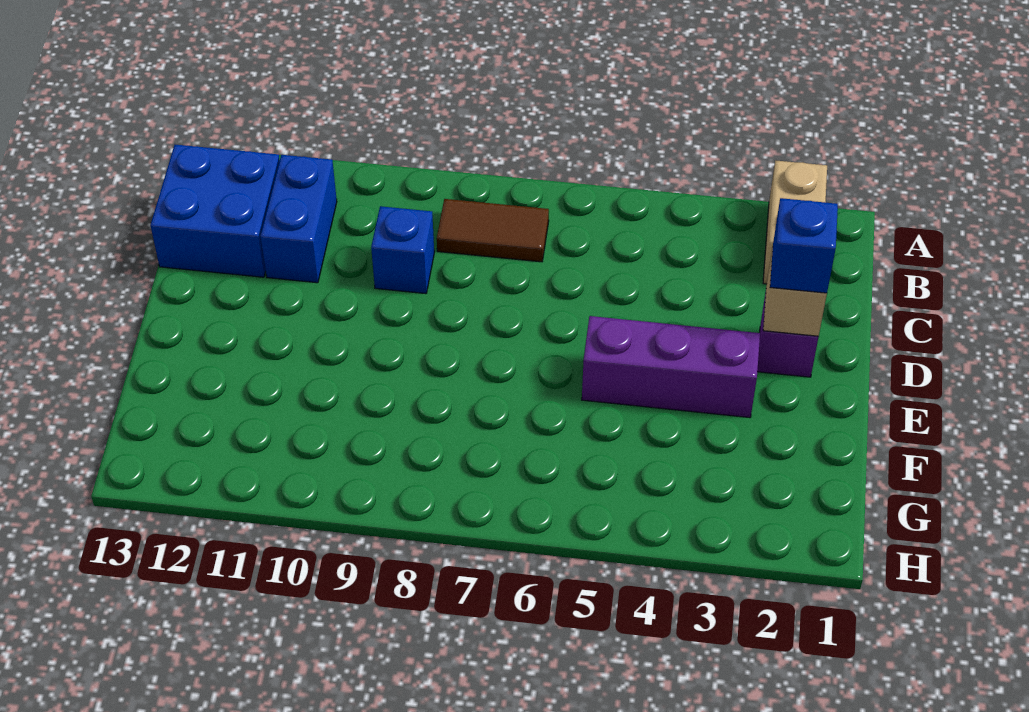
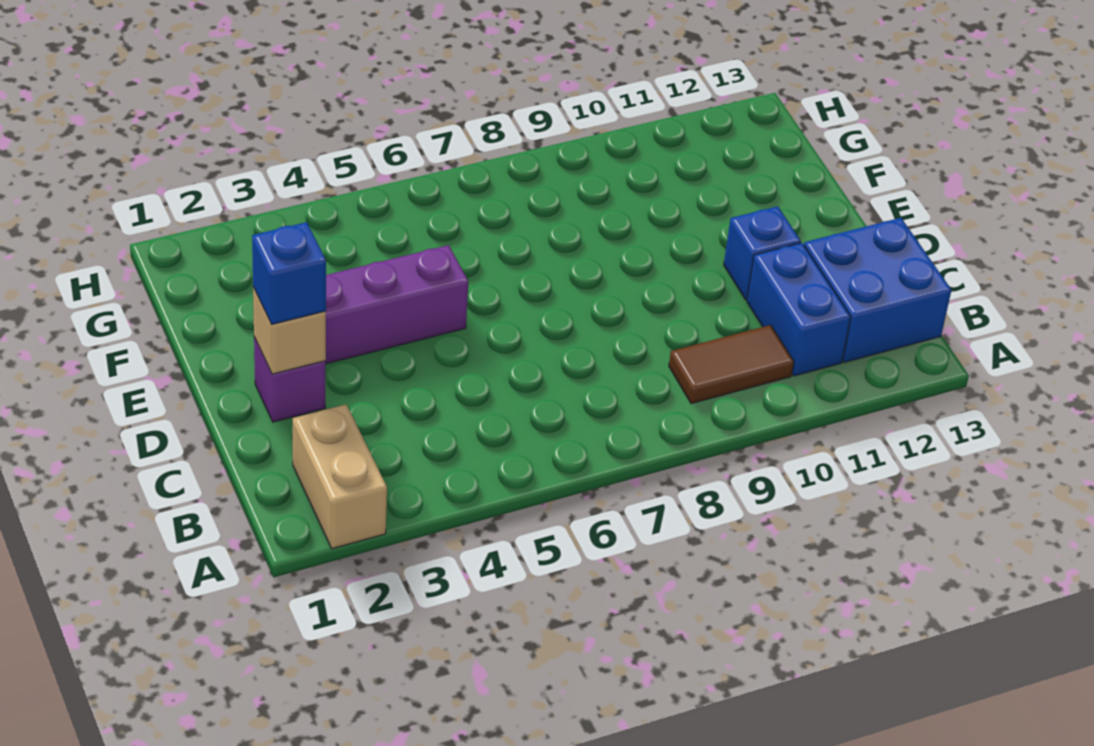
brown 1x2 tile [437,199,549,262] -> brown 1x2 tile moved to [669,325,794,404]
blue 1x1 brick [371,206,434,294] -> blue 1x1 brick moved to [724,206,801,300]

